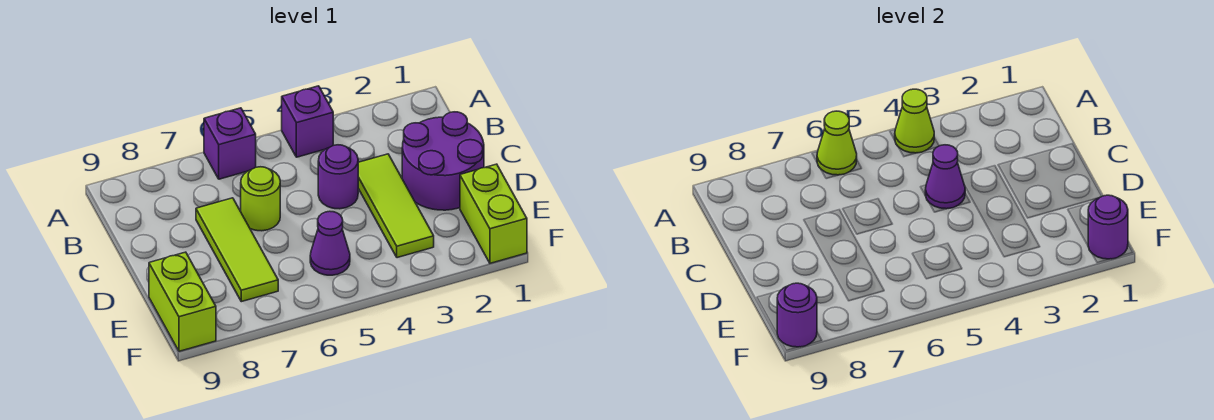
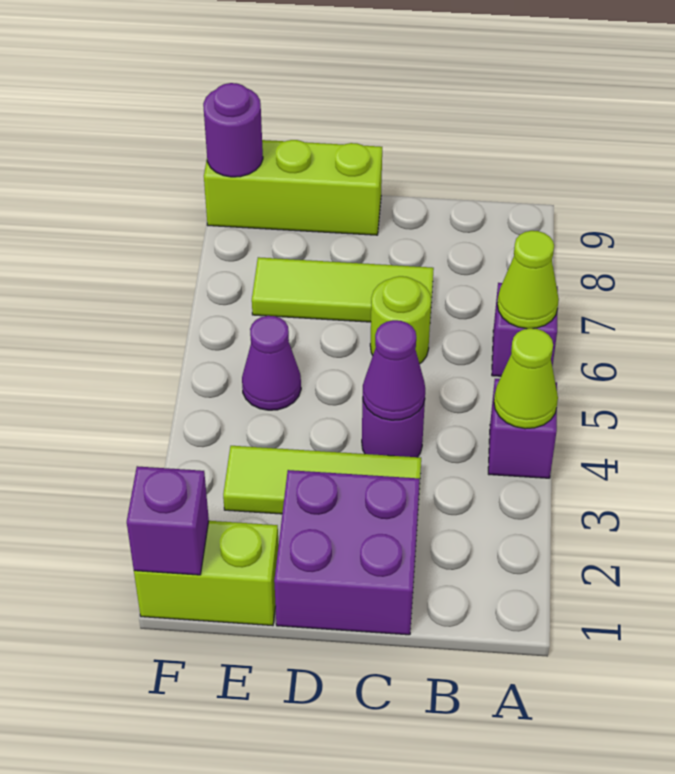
purple 2x2 round brick [402,112,484,210] -> purple 2x2 brick [274,470,420,635]
lime 1x2 brick [149,252,216,351] -> lime 1x3 brick [204,140,382,235]
purple 1x1 round brick [1088,195,1128,259] -> purple 1x1 brick [127,466,209,575]

